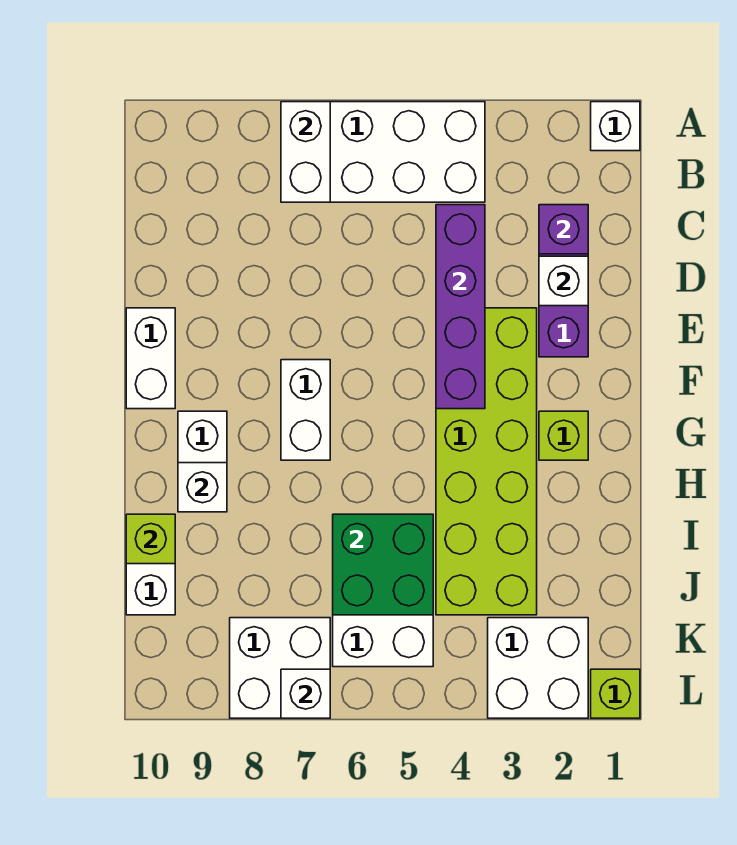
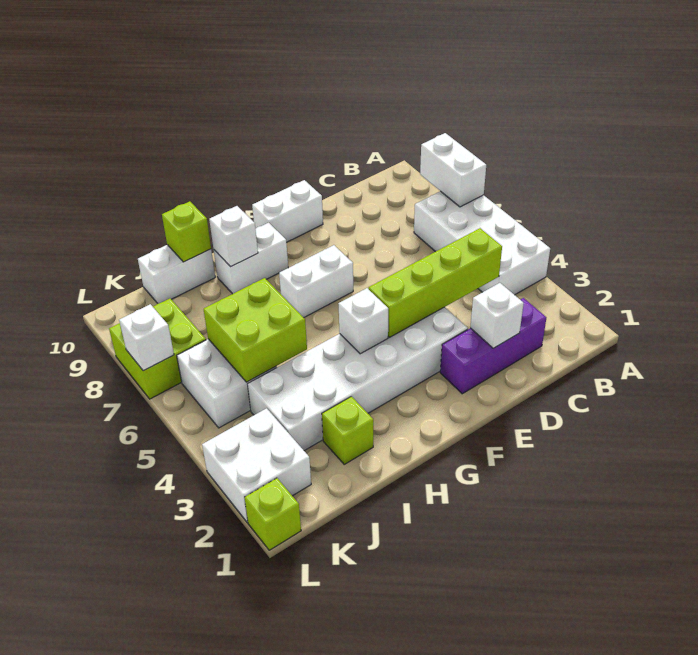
white 1x1 brick [591,102,640,151] -> white 1x1 brick moved to [338,288,388,354]
white 1x2 brick [281,102,330,202] -> white 1x2 brick turned to [420,133,486,207]
purple 1x1 brick [539,205,588,254] -> none
purple 1x4 brick [436,205,485,409] -> lime 1x4 brick [369,228,502,337]
lime 2x6 brick [436,308,537,615] -> white 2x6 brick [248,307,468,451]
lime 1x1 brick [539,411,588,460] -> lime 1x1 brick moved to [322,397,373,464]
green 2x2 brick [333,514,433,615] -> lime 2x2 brick [204,278,307,382]
white 2x2 brick [230,618,330,718] -> lime 2x2 brick [109,299,206,399]

